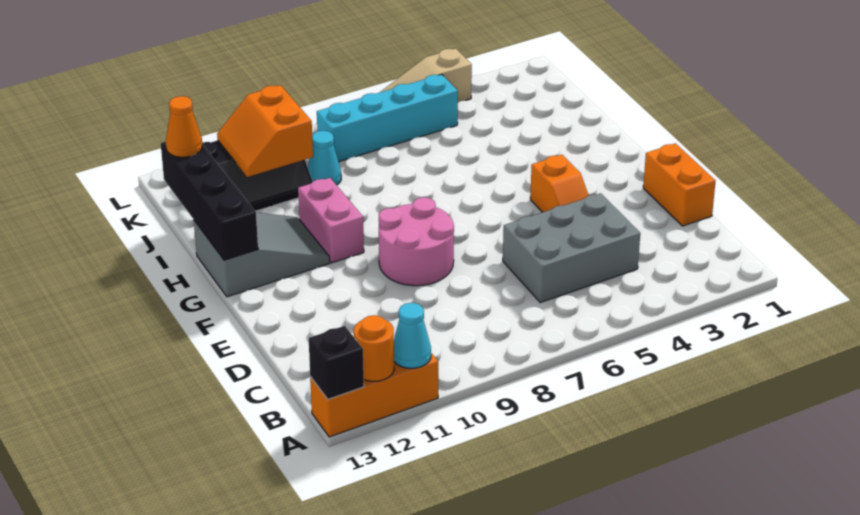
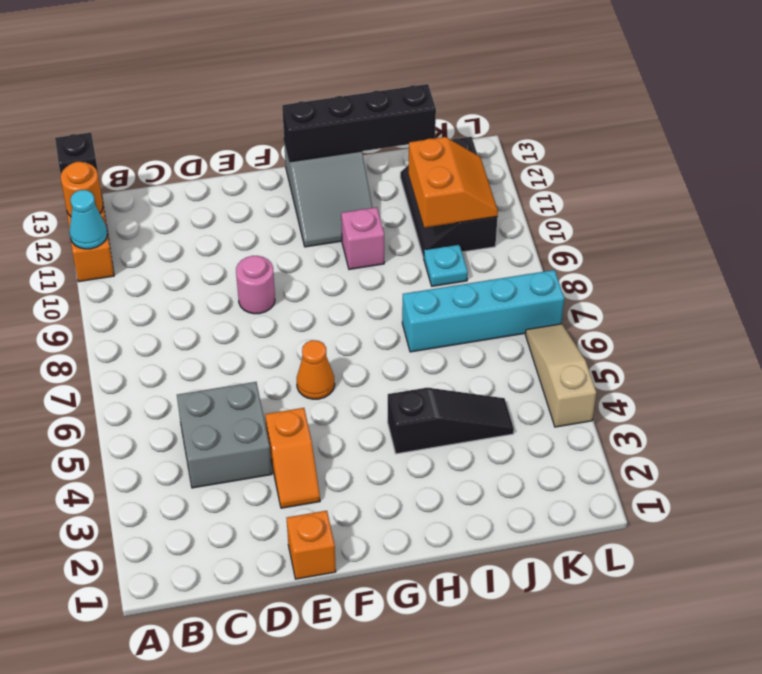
grey 2x3 brick [503,193,640,303] -> grey 2x2 brick [177,382,272,488]
orange 1x2 brick [643,143,716,226] -> orange 1x1 brick [287,511,336,579]
orange 1x2 slope [530,155,589,212] -> orange 1x2 slope turned to [265,408,320,508]
pink 2x2 round brick [379,197,454,286] -> pink 1x1 round brick [236,256,275,314]
pink 1x2 brick [298,178,364,263] -> pink 1x1 brick [341,207,384,269]
none -> black 1x3 slope [388,388,514,454]
cyan 1x1 cone [308,131,341,185] -> cyan 1x1 plate [424,244,468,286]
orange 2x2 slope [217,85,313,177] -> orange 2x2 slope turned to [408,137,498,228]
orange 1x1 cone [166,96,202,157] -> orange 1x1 cone moved to [297,340,335,399]
cyan 1x4 brick [317,74,458,162] -> cyan 1x4 brick turned to [402,270,564,352]

